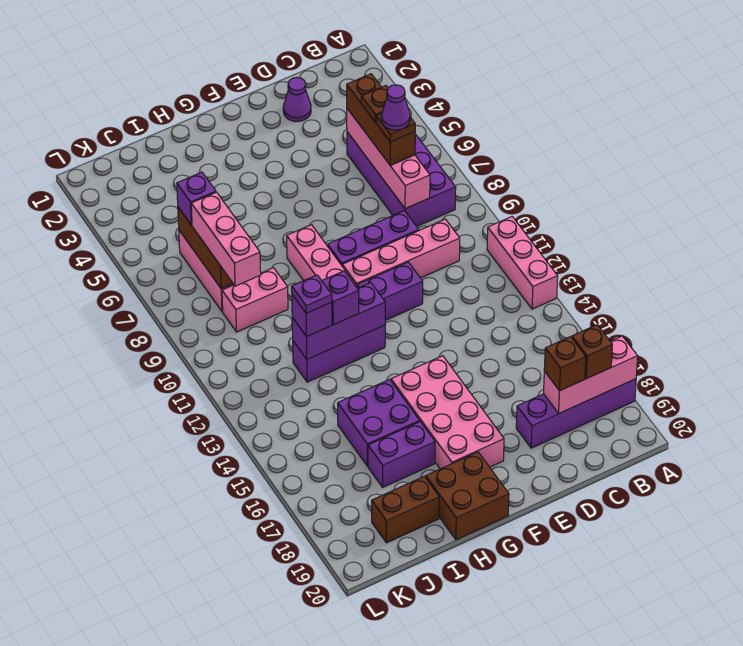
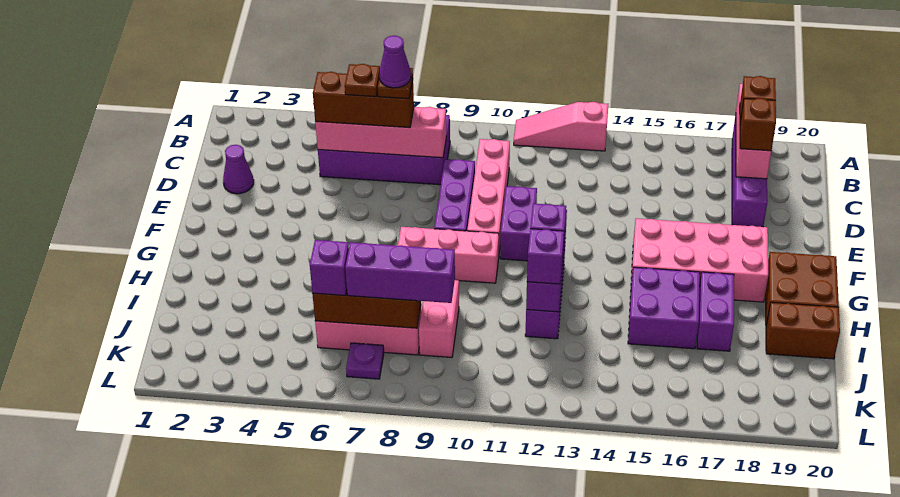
pink 1x3 brick [487,217,558,309] -> pink 1x3 slope [514,102,608,151]
purple 1x1 plate [292,275,332,313] -> purple 1x1 plate moved to [346,343,384,379]
brown 1x2 brick [372,476,439,543] -> brown 1x2 brick turned to [766,302,840,359]
pink 1x3 brick [191,192,261,286] -> purple 1x3 brick [345,242,455,303]

